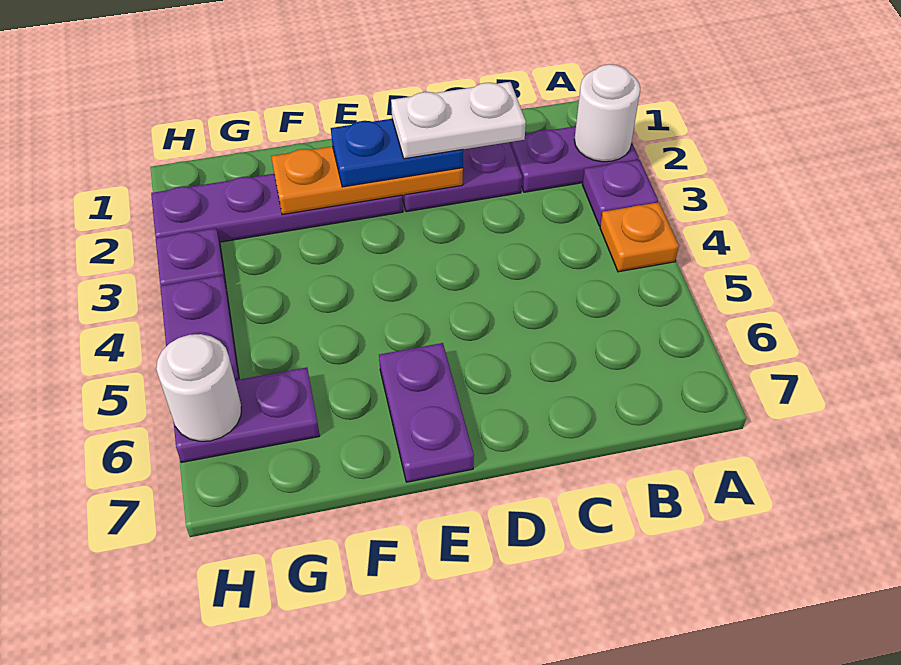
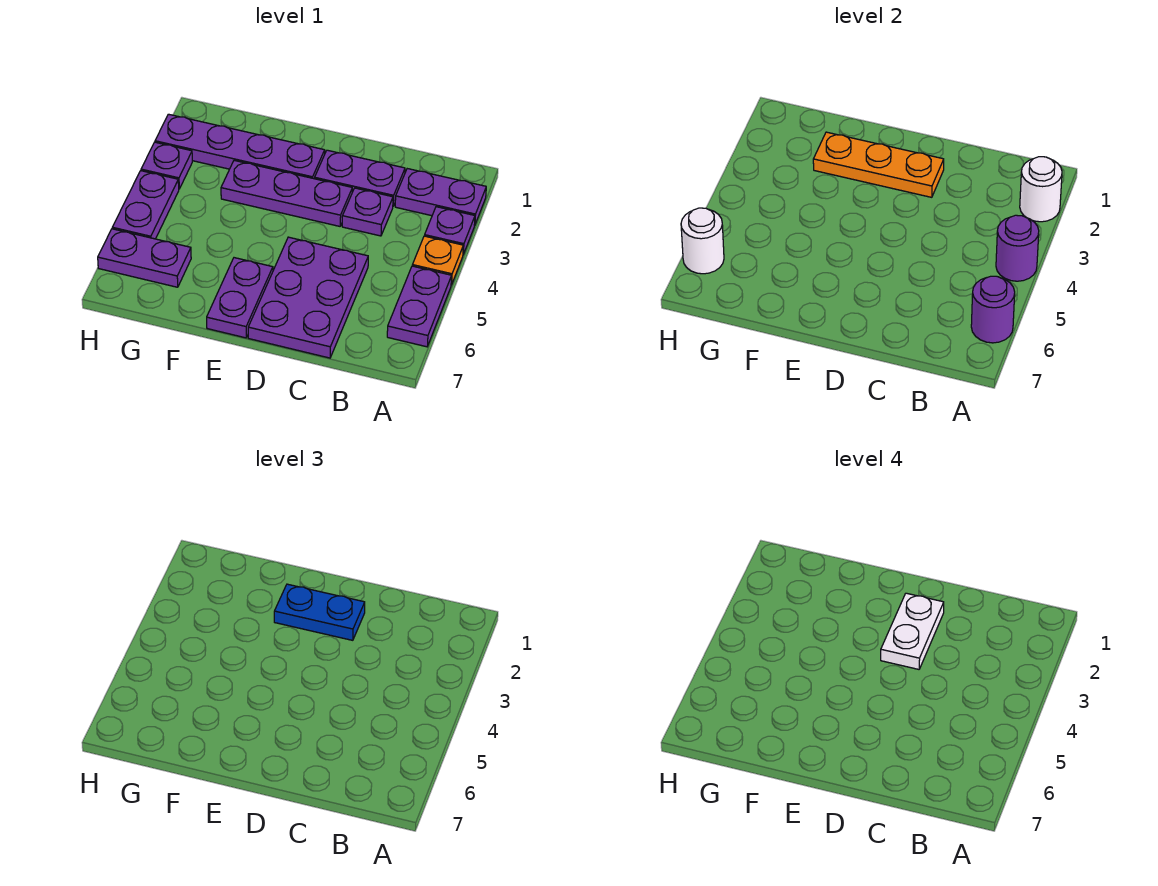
none -> purple 1x1 round brick [996,215,1039,281]
none -> purple 1x2 plate [387,266,452,347]
none -> purple 1x1 round brick [971,276,1015,343]
white 1x2 plate [391,82,526,159] -> white 1x2 plate turned to [881,593,944,669]
none -> purple 1x1 plate [342,188,393,236]
none -> purple 2x3 plate [248,237,368,358]
none -> purple 1x3 plate [221,160,352,226]

